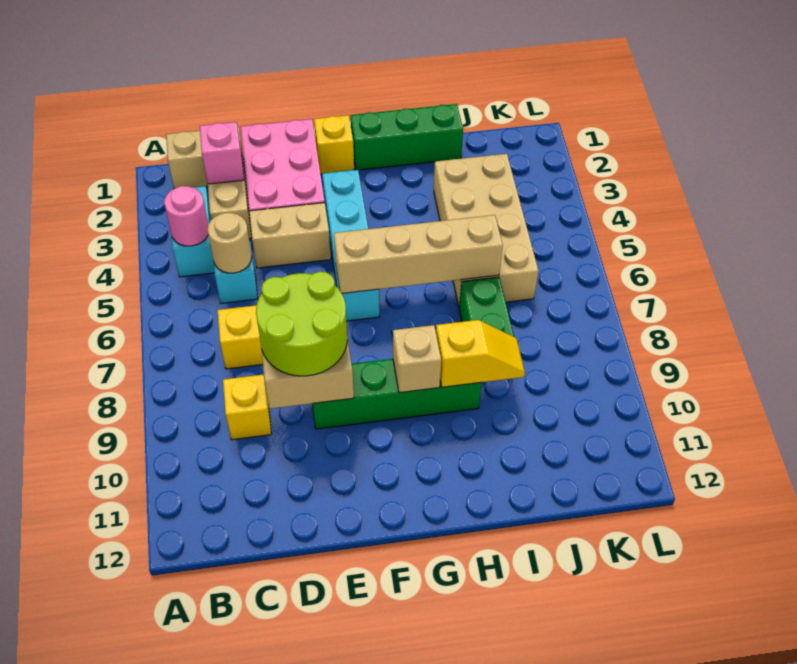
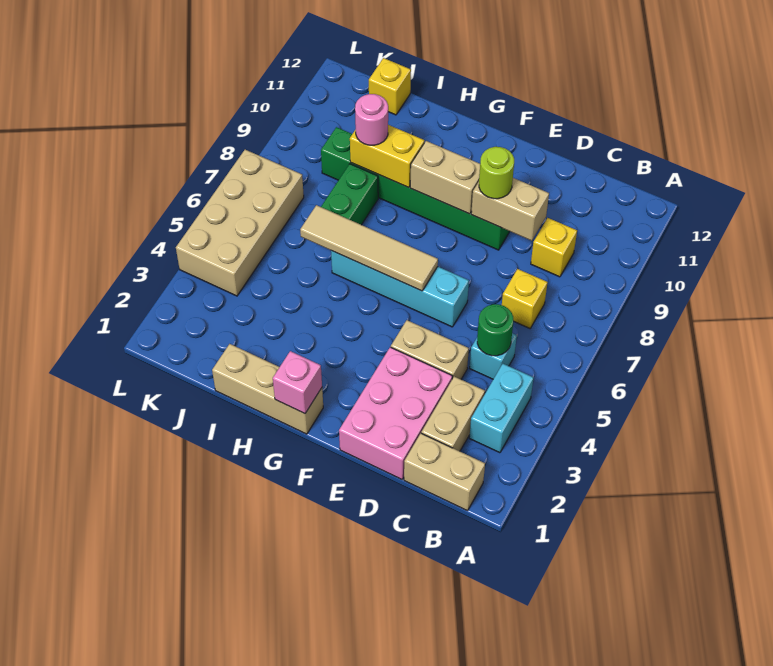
pink 1x1 round brick [164,186,208,246] -> pink 1x1 round brick moved to [355,94,388,145]
pink 1x1 brick [200,122,244,184] -> pink 1x1 brick moved to [273,351,322,414]
tan 1x1 round brick [208,213,252,273] -> green 1x1 round brick [477,304,513,356]
lime 2x2 round brick [256,272,347,376] -> lime 1x1 round brick [479,147,514,199]
green 1x4 brick [312,359,482,429] -> green 1x6 brick [321,127,510,250]
yellow 1x1 brick [314,115,354,174] -> yellow 1x1 brick moved to [369,58,411,115]
cyan 1x4 brick [322,170,379,321] -> cyan 1x4 brick turned to [331,251,469,327]
tan 1x4 brick [334,215,503,293] -> tan 1x4 tile [300,205,438,291]
green 1x3 brick [351,104,463,170] -> tan 1x3 brick [212,344,323,434]
tan 1x1 brick [393,325,441,393] -> tan 1x2 brick [410,141,480,214]
yellow 1x2 slope [436,320,525,387] -> yellow 1x2 brick [350,125,425,188]
tan 2x4 brick [434,154,539,306] -> tan 2x4 brick moved to [176,150,304,296]

